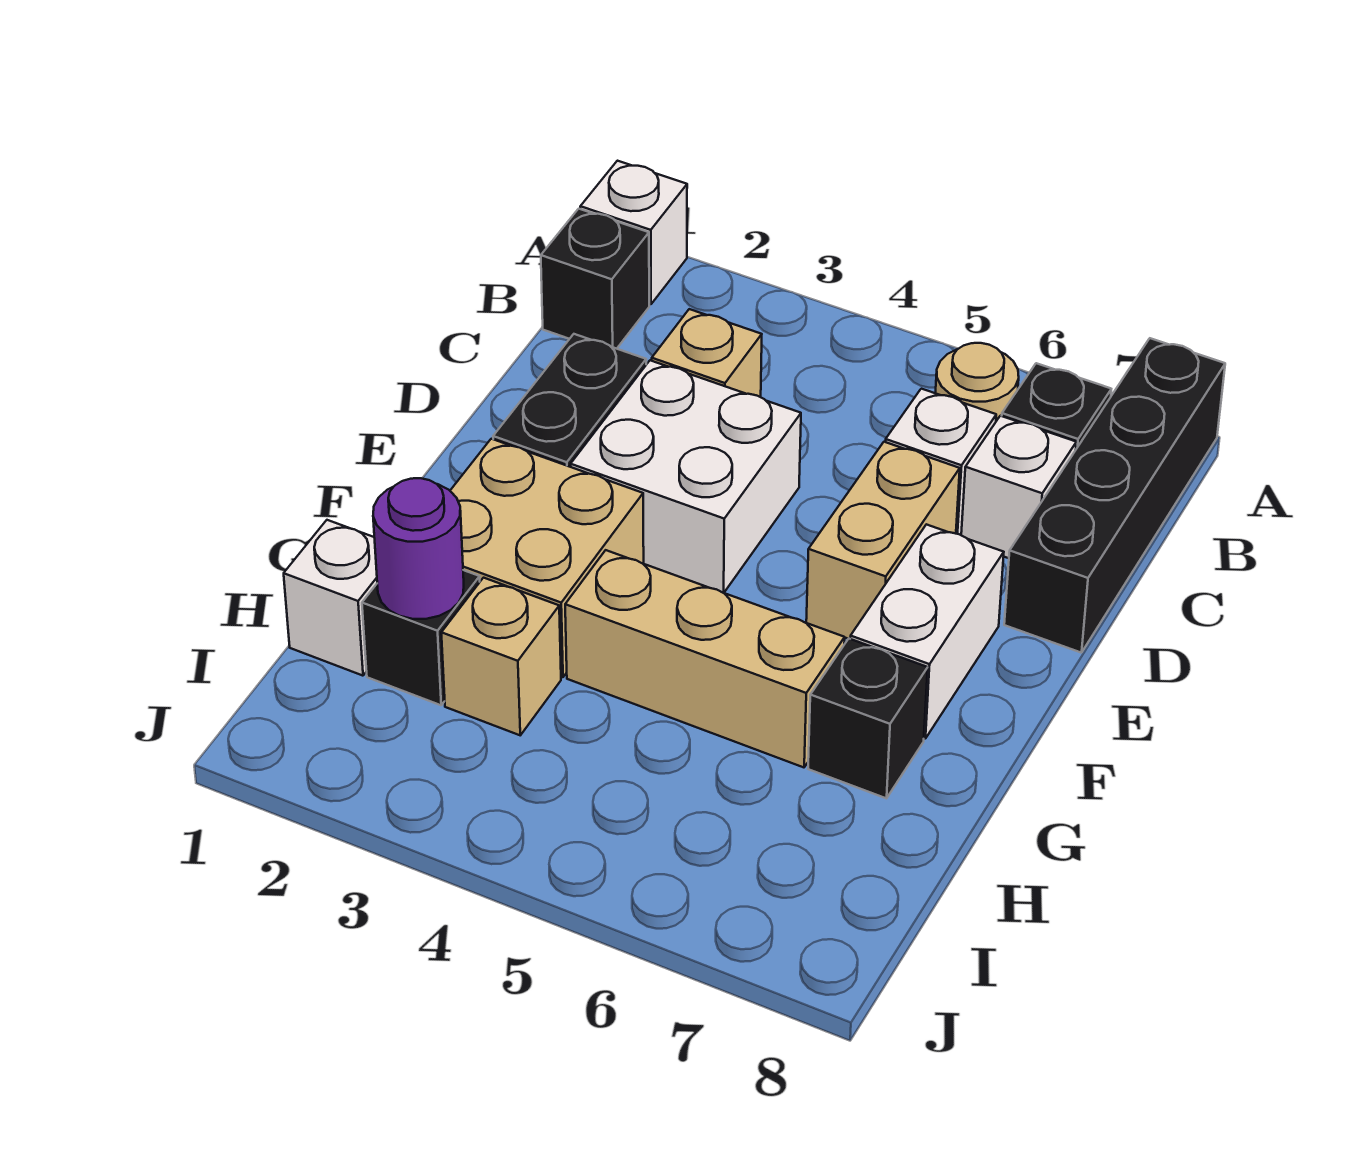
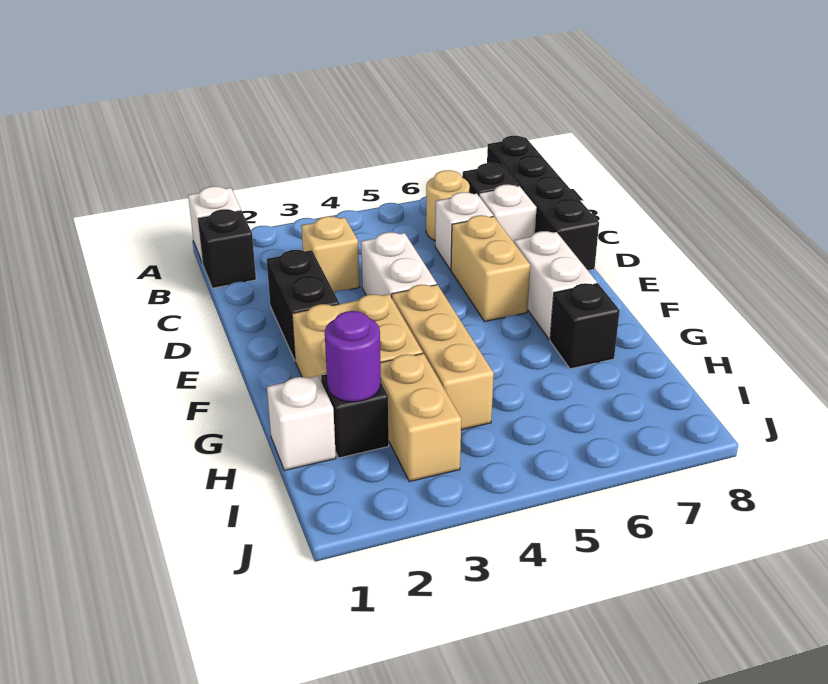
white 2x2 brick [571,360,801,593] -> white 1x2 brick [361,232,437,298]
tan 1x3 brick [565,550,845,767] -> tan 1x3 brick turned to [392,285,494,430]
tan 1x1 brick [441,578,561,735] -> tan 1x2 brick [381,353,461,482]

